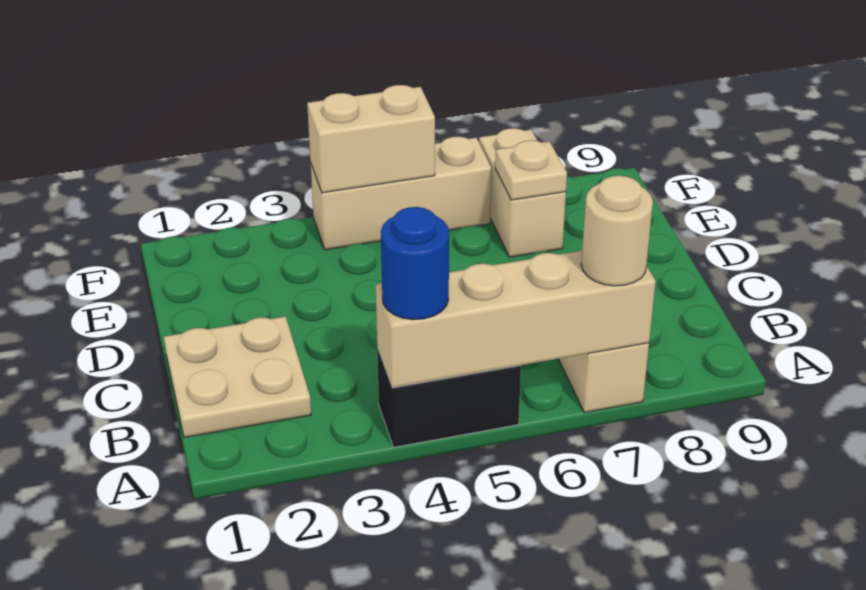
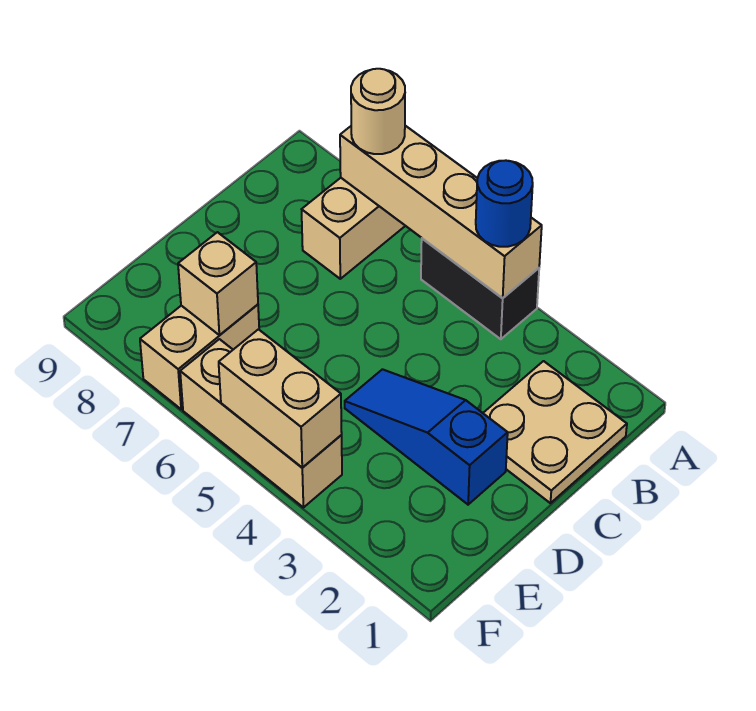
none -> blue 1x3 slope [345,369,508,505]
tan 1x1 plate [495,140,567,200] -> tan 1x1 brick [178,232,258,335]

